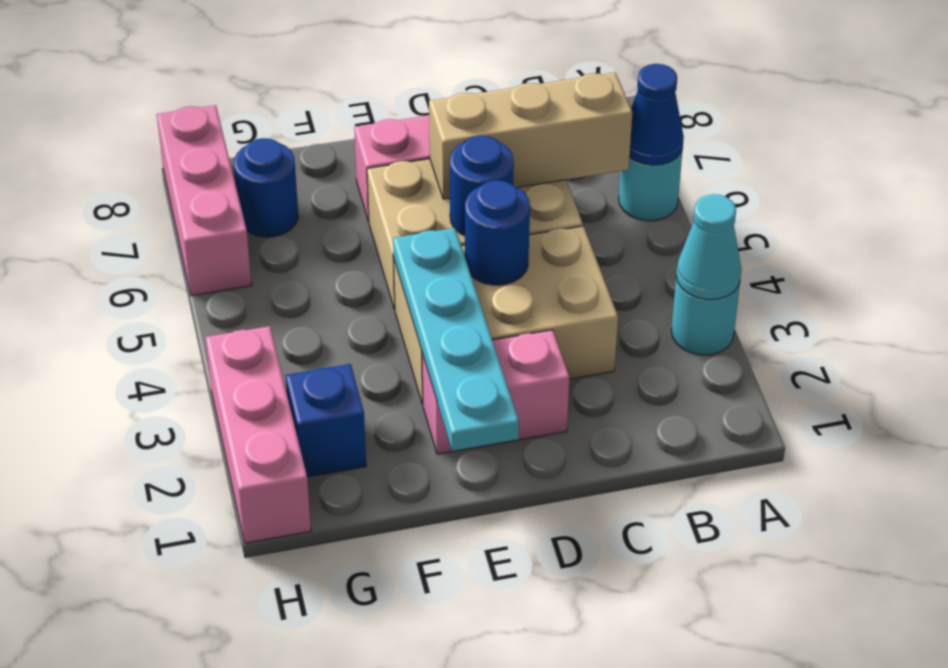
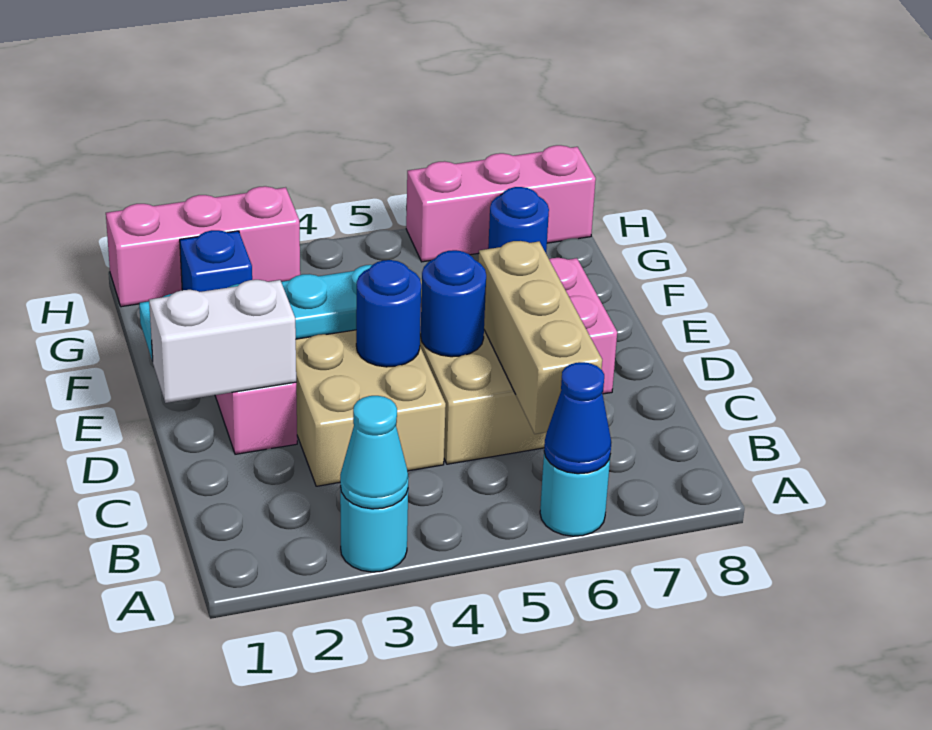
none -> white 1x2 brick [149,280,296,403]

